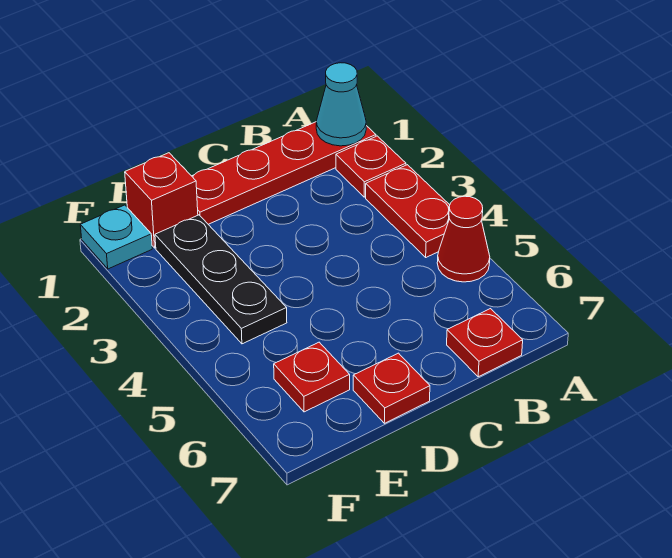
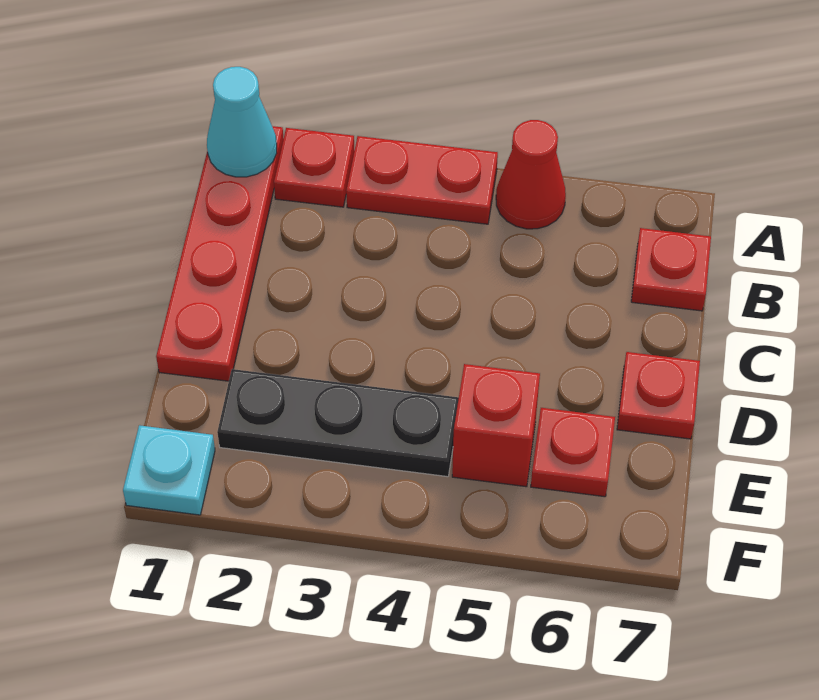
red 1x1 brick [125,153,198,248] -> red 1x1 brick moved to [452,364,540,487]

